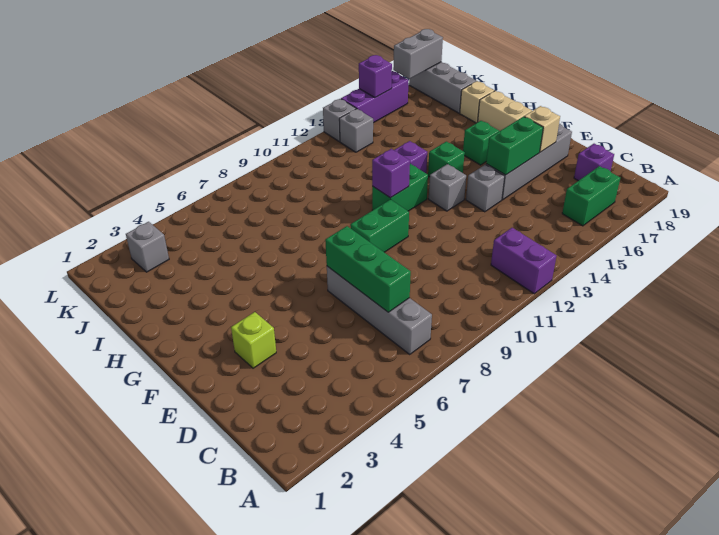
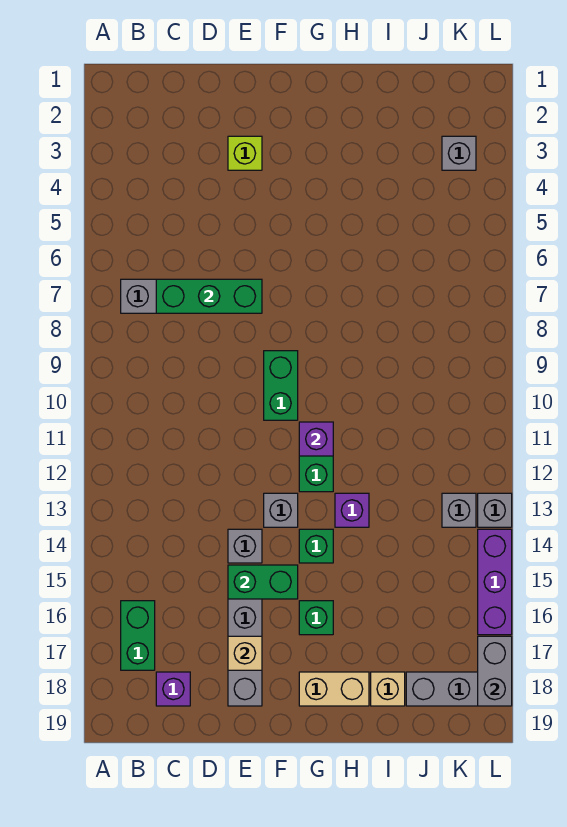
purple 1x2 brick [491,228,556,294] -> none
green 1x2 brick [486,117,543,175] -> green 1x2 brick turned to [228,565,298,599]
purple 1x1 brick [359,55,392,98] -> none

